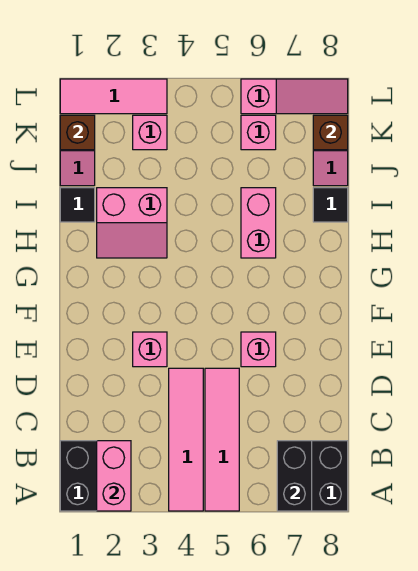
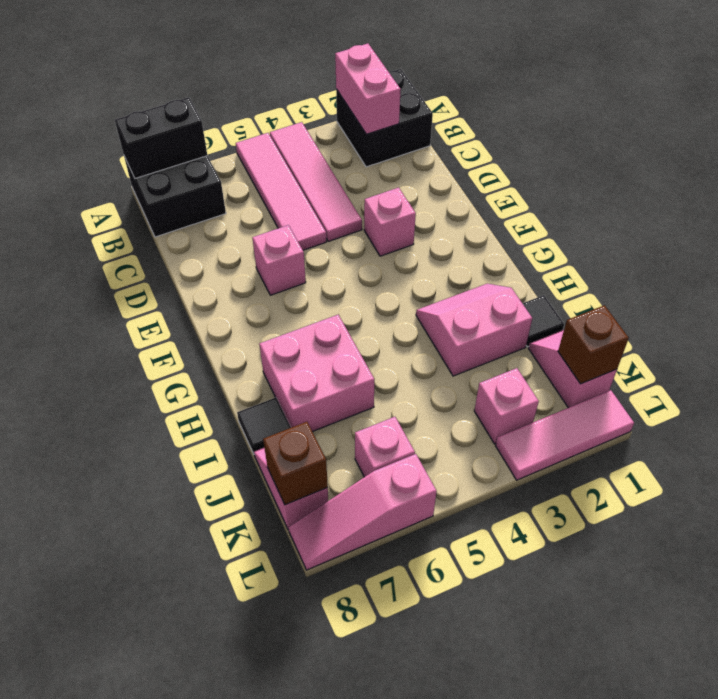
black 1x2 brick [277,441,312,511] -> black 1x2 brick turned to [115,97,207,178]
pink 1x2 brick [241,188,276,258] -> pink 2x2 brick [259,315,374,432]

